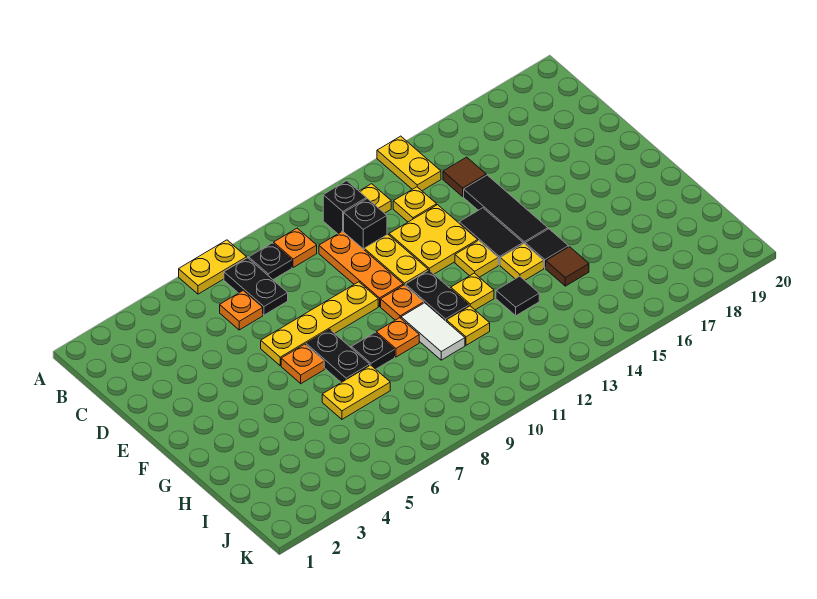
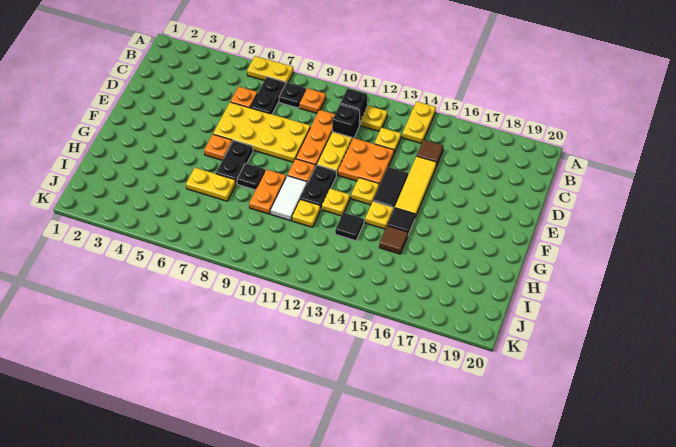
yellow 2x2 plate [389,205,478,274] -> orange 2x2 plate [338,138,394,185]
black 1x3 tile [464,175,548,244] -> yellow 1x3 tile [395,156,437,217]
yellow 1x4 plate [261,282,378,366] -> yellow 2x4 plate [213,102,310,162]
orange 1x1 plate [376,318,419,357] -> orange 1x2 plate [249,169,286,214]

